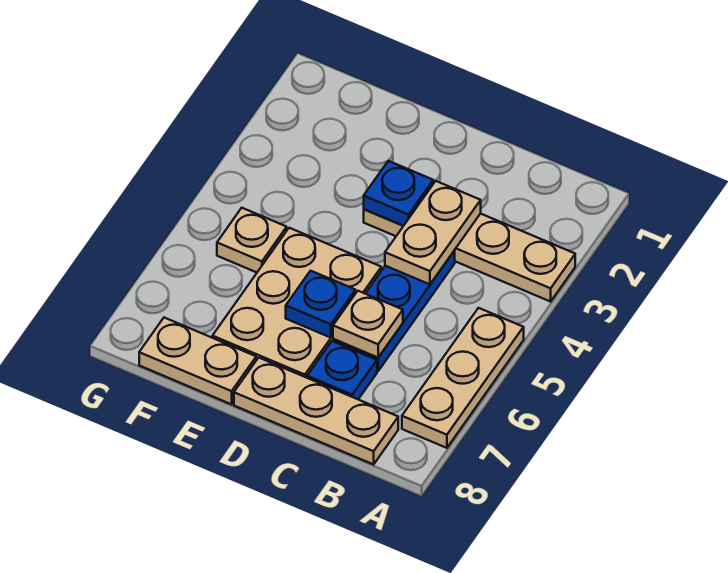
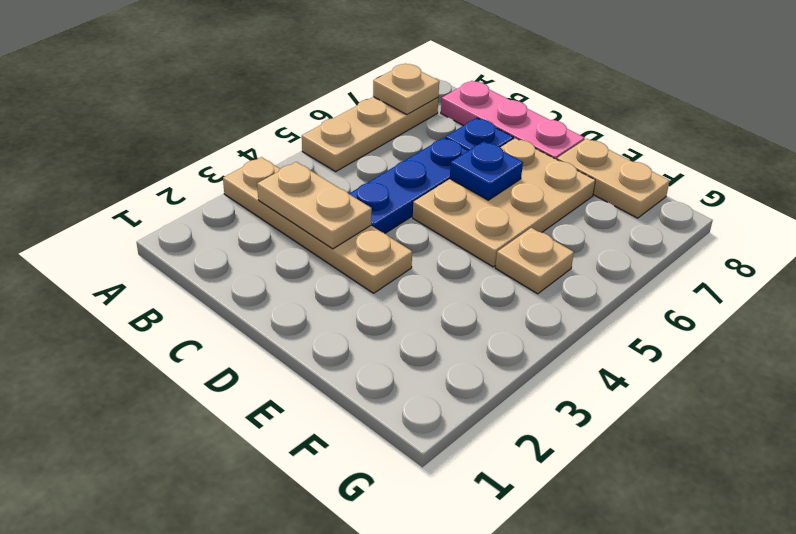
tan 1x3 plate [234,358,398,464] -> pink 1x3 plate [441,81,584,159]
tan 1x2 plate [385,181,481,284] -> tan 1x2 plate turned to [257,162,372,249]
tan 1x1 plate [333,291,403,357] -> tan 1x1 plate moved to [373,64,439,114]
blue 1x1 plate [364,161,433,226] -> none

